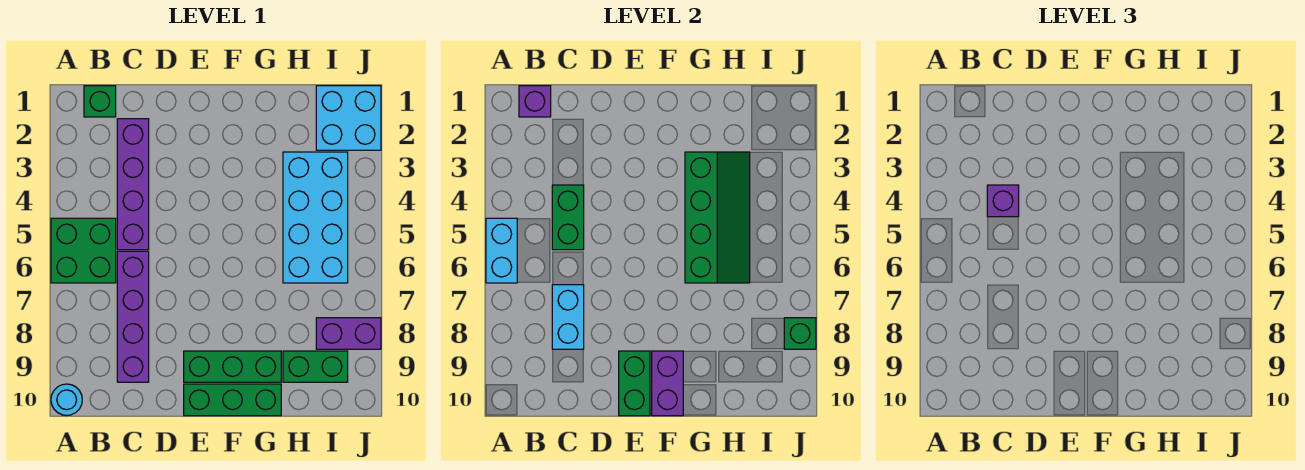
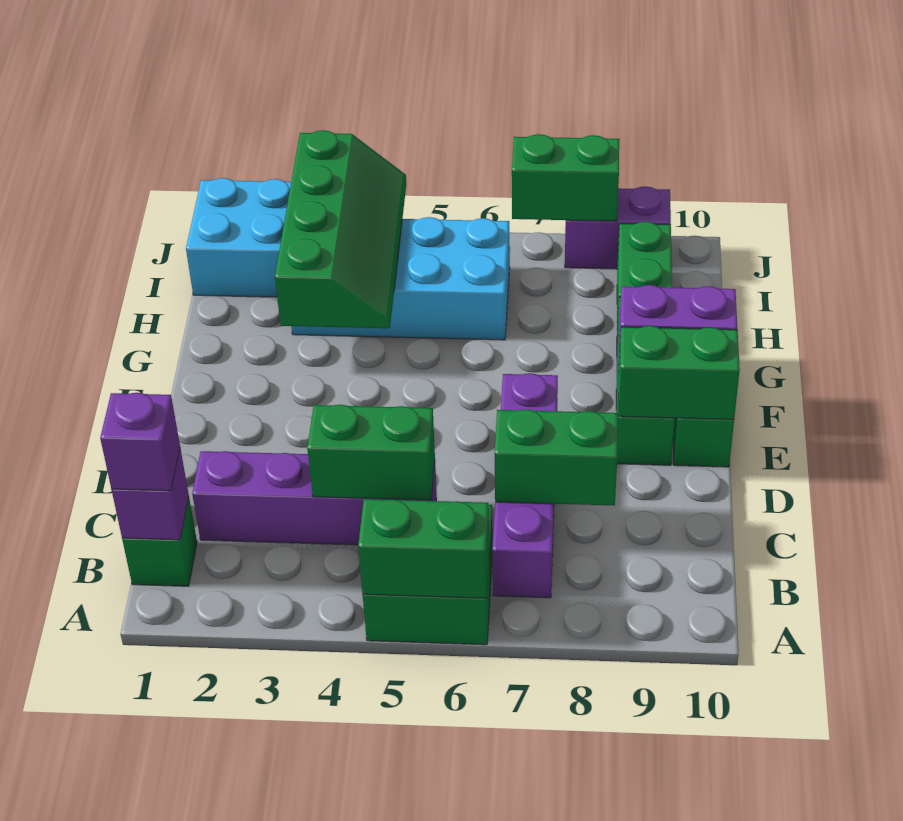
cyan 1x2 brick [486,218,517,283] -> green 1x2 brick [358,499,489,598]
cyan 1x1 round brick [51,384,82,416] -> none
purple 1x1 brick [987,185,1019,217] -> purple 1x1 brick moved to [100,393,180,491]
purple 1x4 brick [117,251,149,382] -> purple 1x4 brick turned to [492,373,558,598]
cyan 1x2 brick [552,285,584,349] -> green 1x2 brick [495,409,618,506]
green 2x4 slope [685,152,750,283] -> green 2x4 slope turned to [275,130,406,328]
purple 1x2 brick [316,318,381,349] -> purple 1x2 brick turned to [565,186,671,269]
green 1x1 brick [784,318,816,349] -> green 1x2 brick [512,134,619,221]

